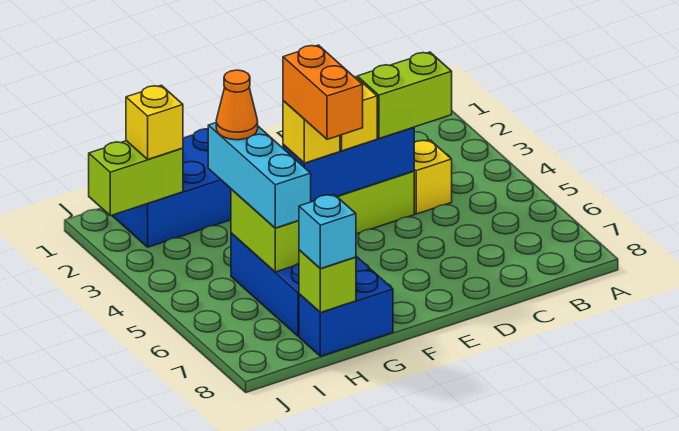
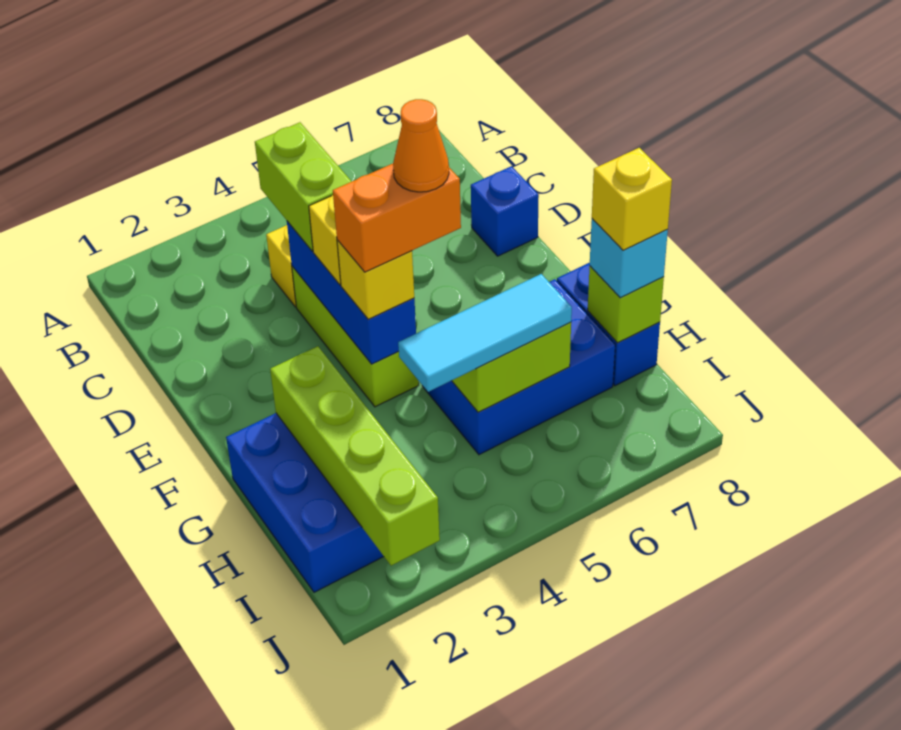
none -> blue 1x1 brick [471,166,539,256]
cyan 1x3 brick [208,123,311,228] -> cyan 1x3 tile [398,274,572,392]
orange 1x1 cone [216,70,258,140] -> orange 1x1 cone moved to [393,99,449,192]
lime 1x2 brick [89,141,183,216] -> lime 1x4 brick [270,346,440,566]
yellow 1x1 brick [126,85,183,159] -> yellow 1x1 brick moved to [592,148,672,251]

